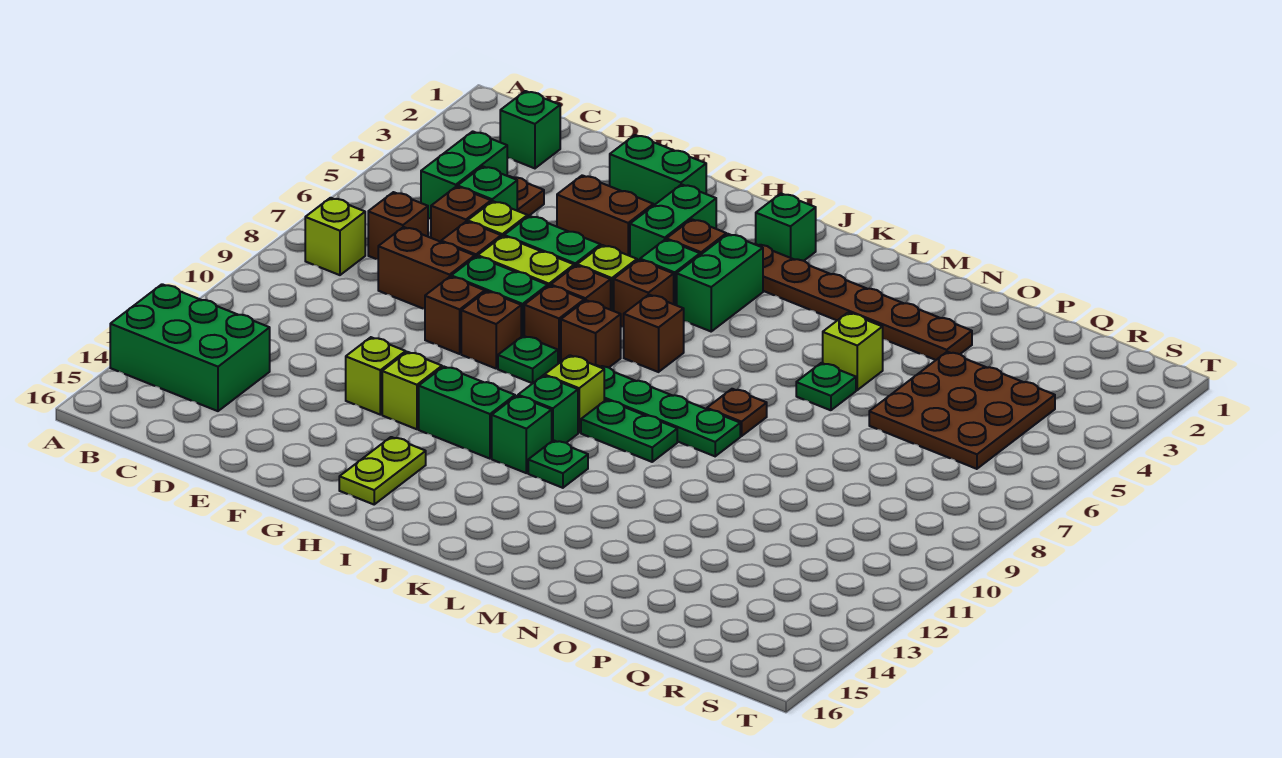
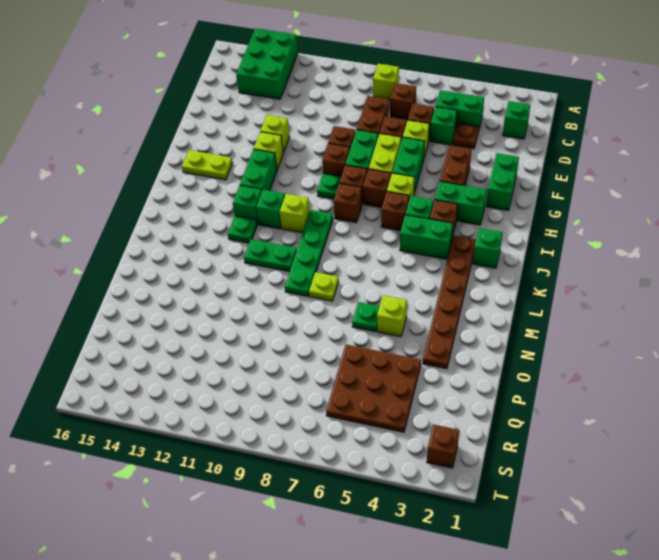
brown 1x1 brick [624,295,684,372] -> brown 1x1 brick moved to [427,424,459,468]
green 1x2 plate [581,400,677,462] -> green 1x2 plate turned to [244,239,297,272]
brown 1x1 plate [707,389,767,436] -> lime 1x1 plate [309,272,339,301]

